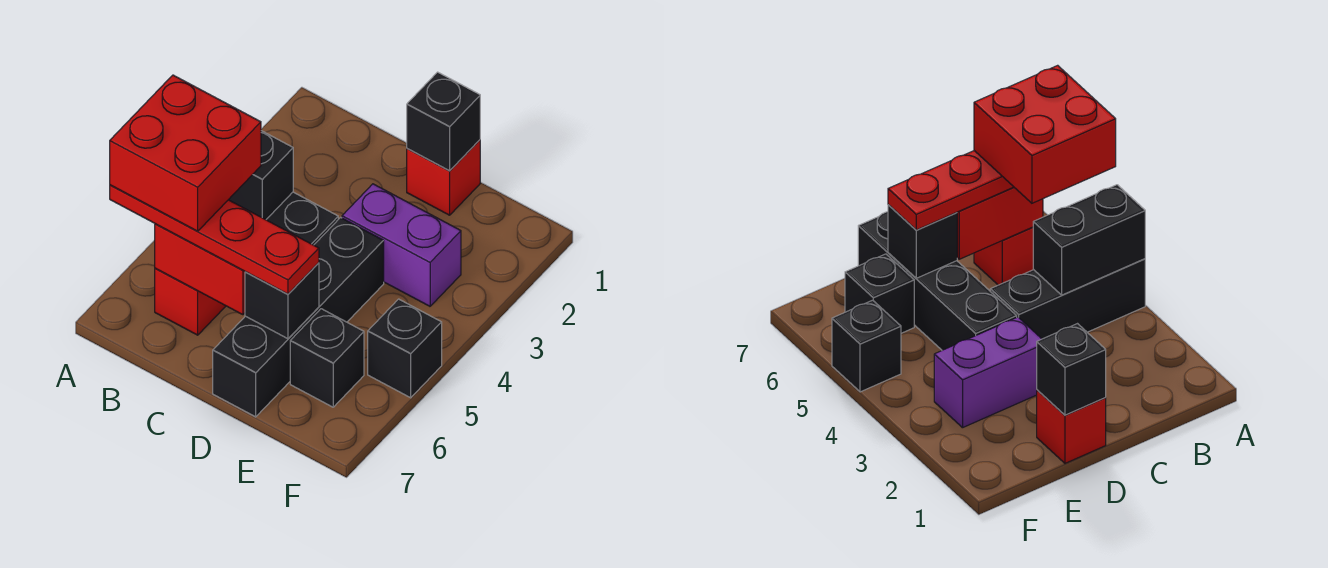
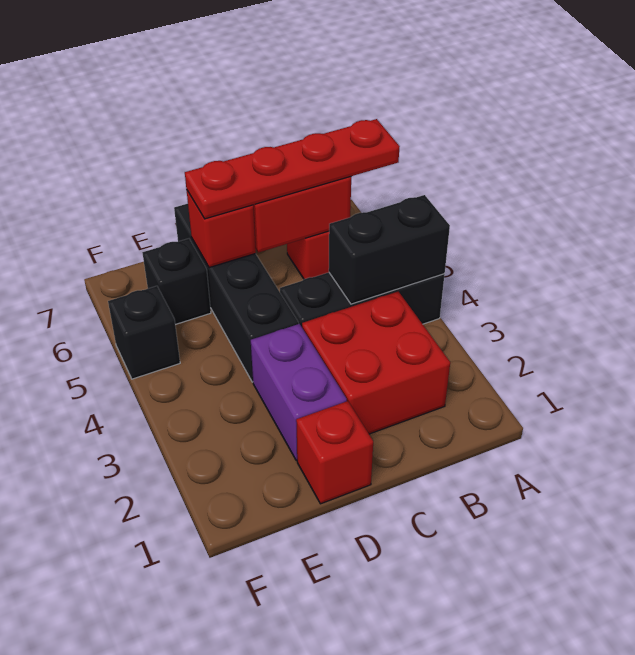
red 2x2 brick [110,75,261,231] -> red 2x2 brick moved to [302,291,450,434]
black 1x1 brick [407,72,480,171] -> none
purple 1x2 brick [342,184,461,306] -> purple 1x2 brick turned to [251,324,347,461]
black 1x1 brick [245,263,319,339] -> red 1x1 brick [187,191,256,268]

